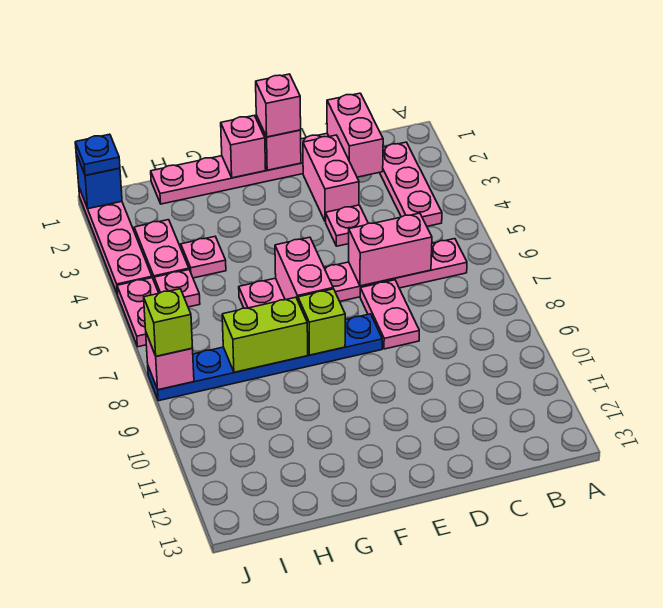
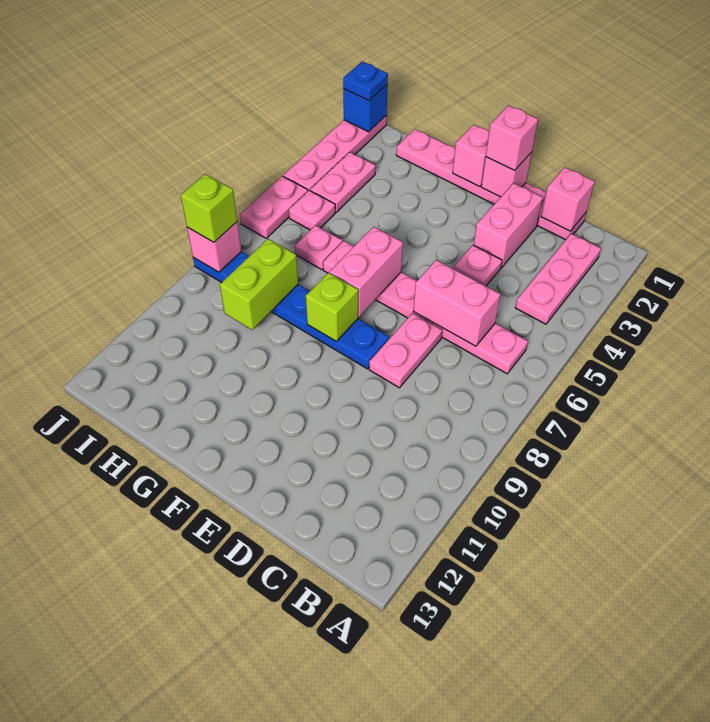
pink 1x2 brick [327,93,383,177] -> pink 1x1 brick [541,167,595,231]
lime 1x2 brick [222,297,308,372] -> lime 1x2 brick turned to [220,239,298,330]
pink 1x1 plate [181,237,226,278] -> pink 1x1 plate moved to [295,225,342,270]

